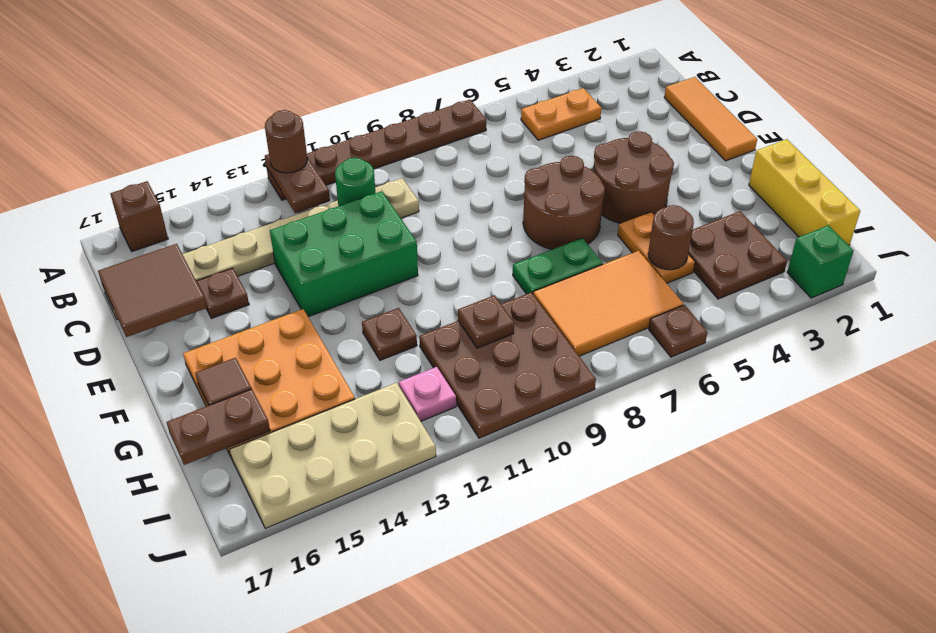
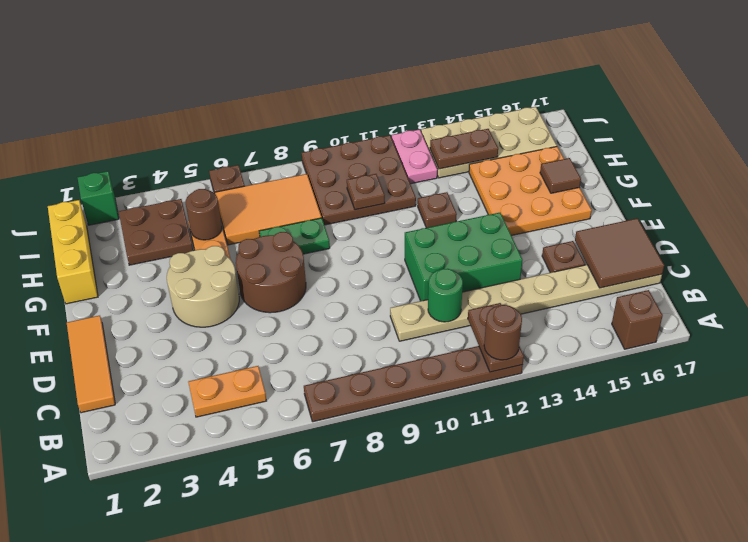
brown 2x2 round brick [593,131,674,223] -> tan 2x2 round brick [167,246,239,327]
brown 1x2 plate [166,389,270,465] -> brown 1x2 plate moved to [430,129,498,169]
pink 1x1 plate [399,367,456,421] -> pink 1x2 plate [392,129,437,184]

